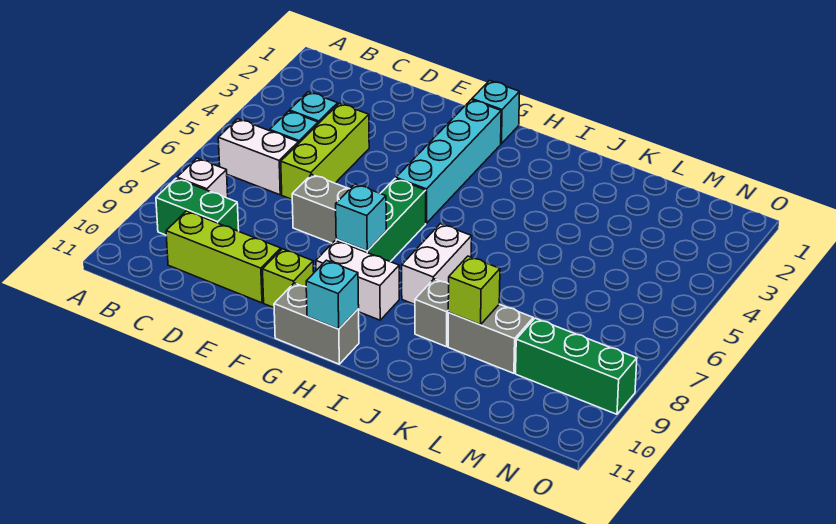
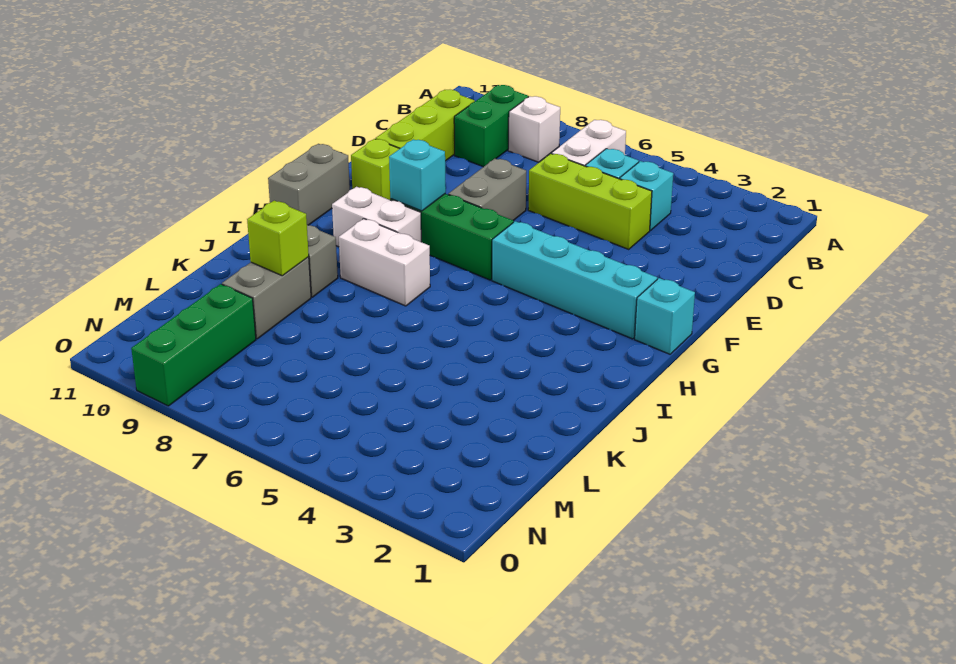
white 1x2 brick [316,240,399,320] -> white 1x2 brick turned to [332,187,421,247]
cyan 1x1 brick [306,260,359,329] -> none

